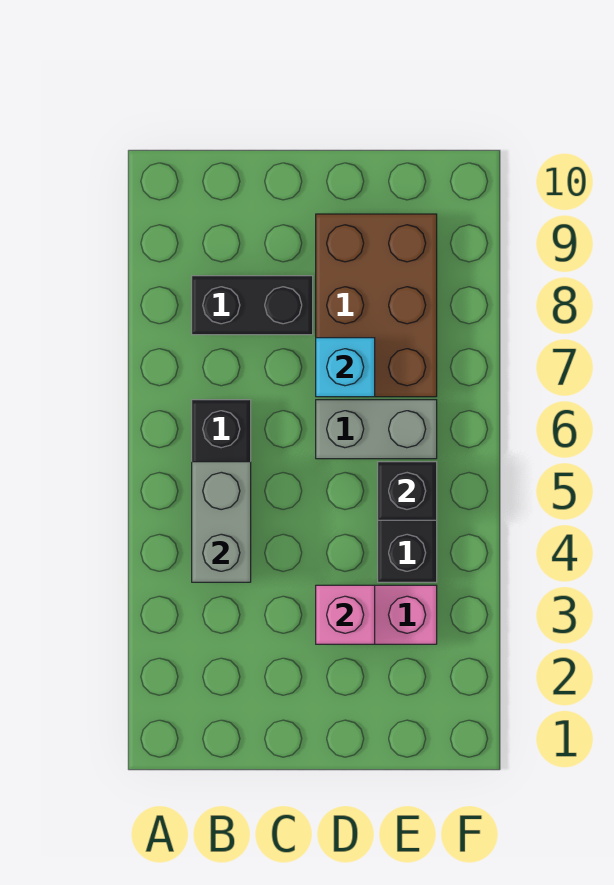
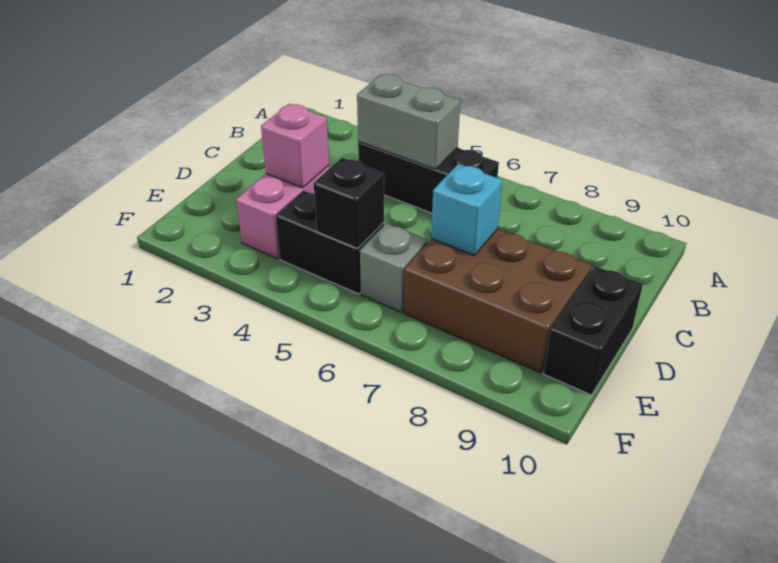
black 1x2 brick [192,276,313,335] -> black 1x2 brick moved to [544,266,643,395]
grey 1x2 brick [316,400,437,459] -> grey 1x1 brick [360,223,428,312]

